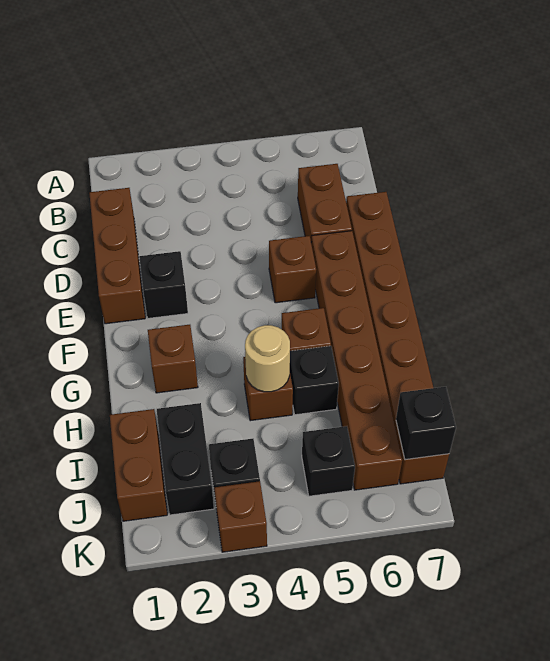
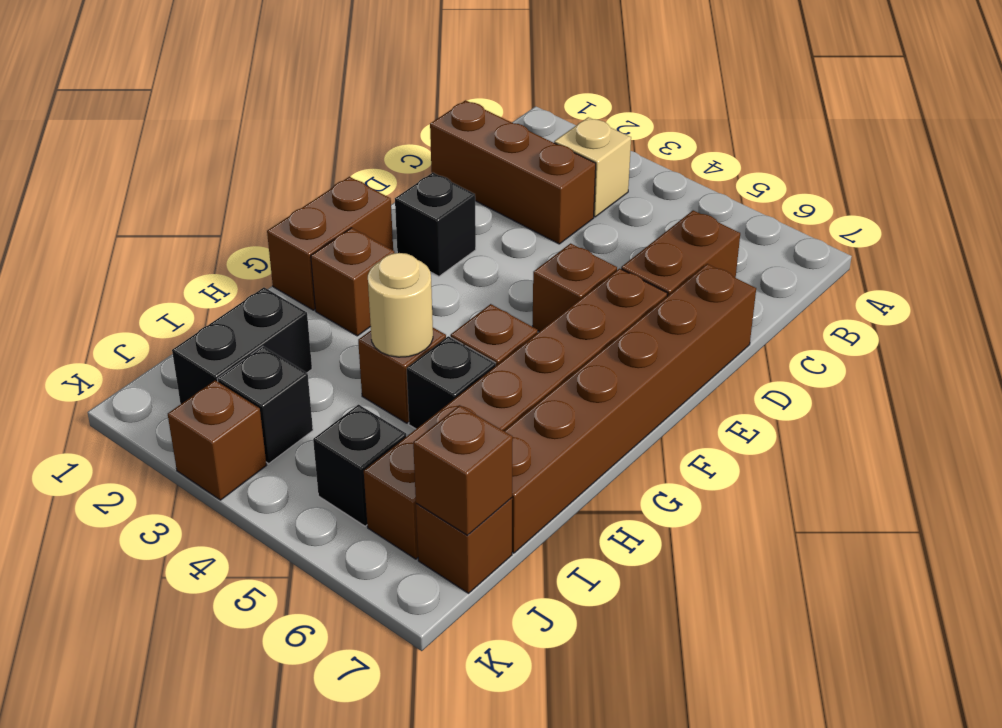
none -> tan 1x1 brick [554,117,631,217]
brown 1x3 brick [89,188,145,324] -> brown 1x3 brick turned to [430,100,596,244]
brown 1x2 brick [110,409,167,521] -> brown 1x2 brick moved to [267,177,393,310]
black 1x1 brick [396,387,456,460] -> brown 1x1 brick [413,405,513,535]

